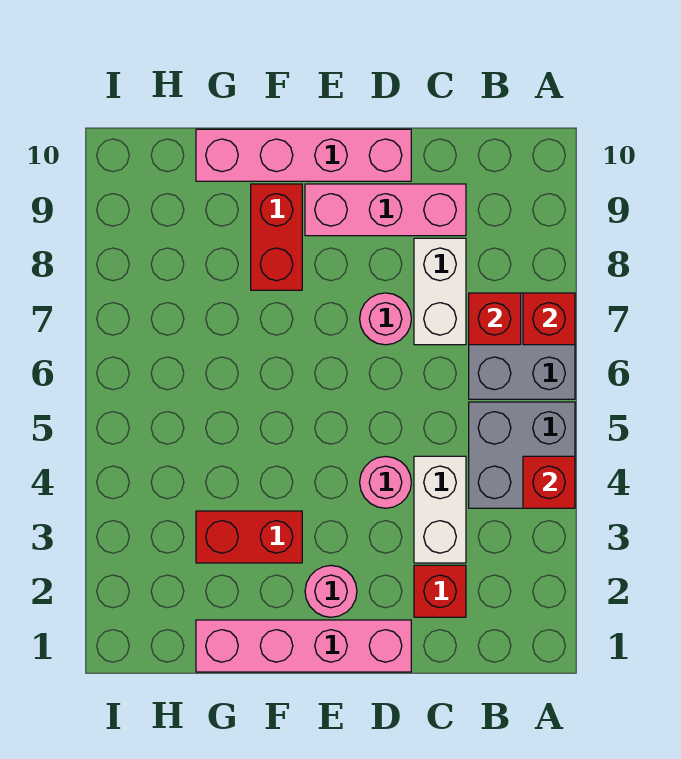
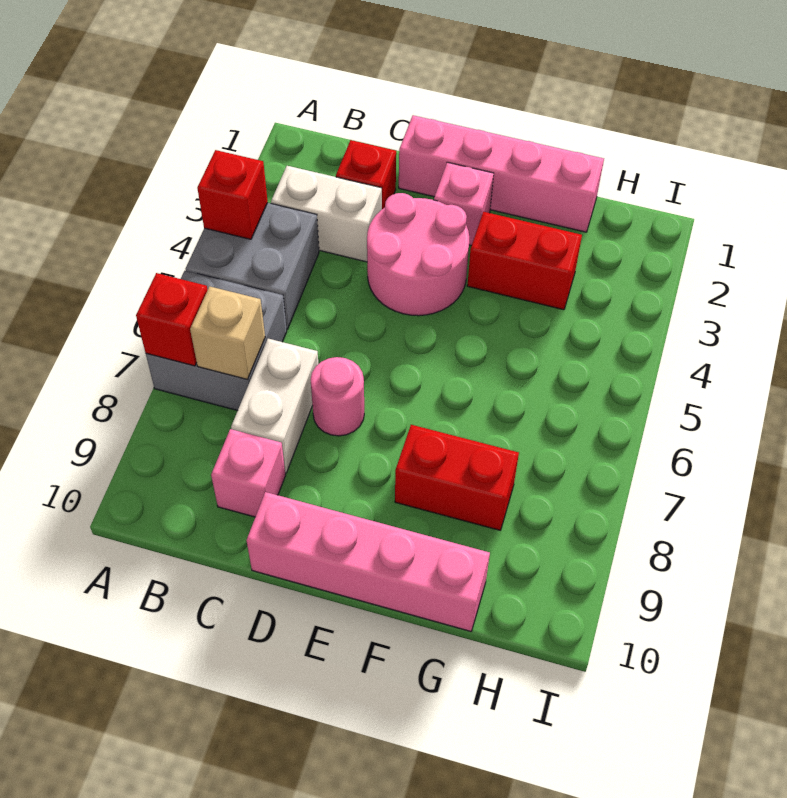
red 1x1 brick [469,293,521,345] -> tan 1x1 brick [190,286,265,379]
white 1x2 brick [414,456,466,563] -> white 1x2 brick turned to [271,166,382,262]
pink 1x3 brick [305,184,466,236] -> pink 1x1 brick [211,429,286,517]
pink 1x1 round brick [360,456,411,508] -> pink 2x2 round brick [367,193,469,316]
pink 1x1 round brick [305,566,357,617] -> pink 1x1 brick [434,162,494,246]
red 1x2 brick [251,184,302,290] -> red 1x2 brick turned to [395,425,519,530]

